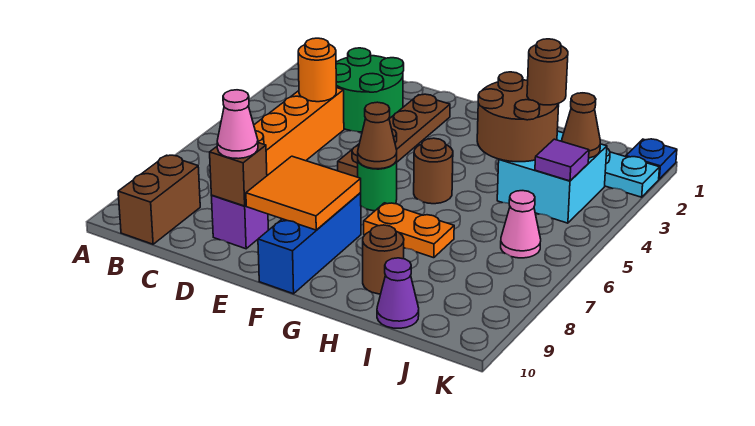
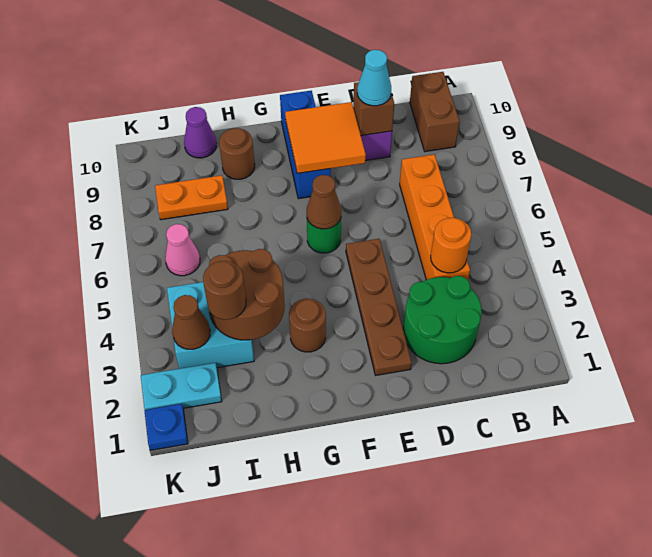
pink 1x1 cone [217,90,258,159] -> cyan 1x1 cone [357,50,391,106]
brown 1x1 round brick [414,138,453,204] -> brown 1x1 round brick moved to [289,299,326,352]
orange 1x2 plate [364,203,454,258] -> orange 1x2 plate moved to [155,175,228,220]
purple 1x1 tile [535,139,589,181] -> none

